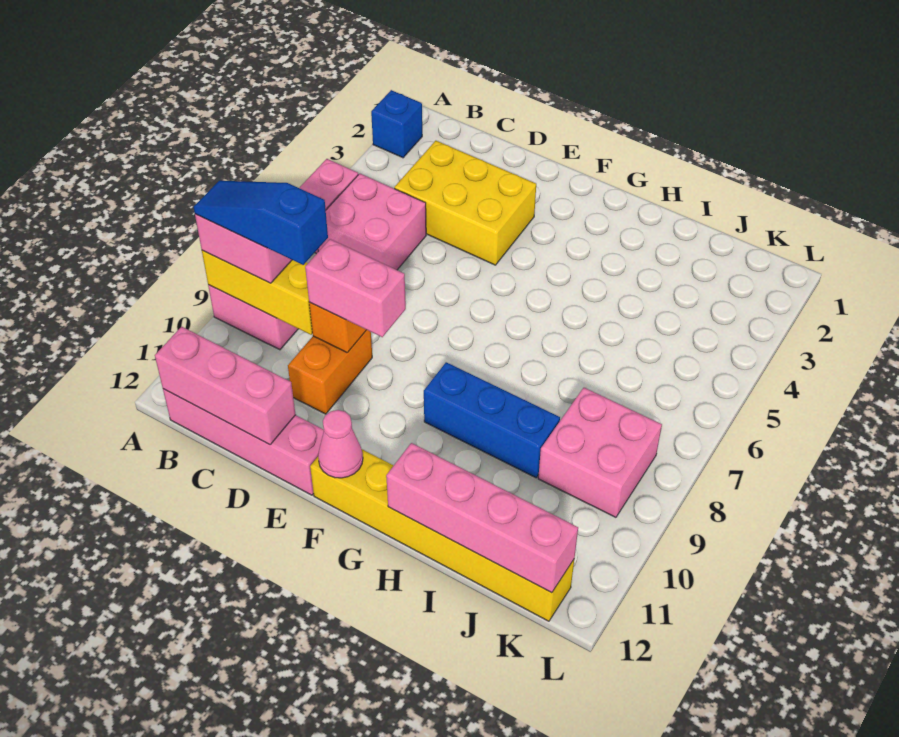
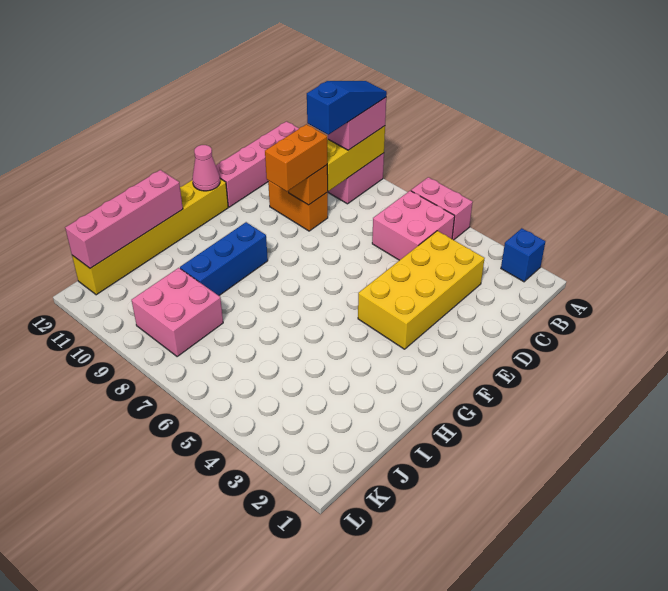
pink 1x3 brick [155,327,296,445] -> none
yellow 2x3 brick [394,141,536,265] -> yellow 2x4 brick [358,231,485,349]
pink 1x2 brick [305,239,406,337] -> orange 1x2 brick [265,124,327,191]

